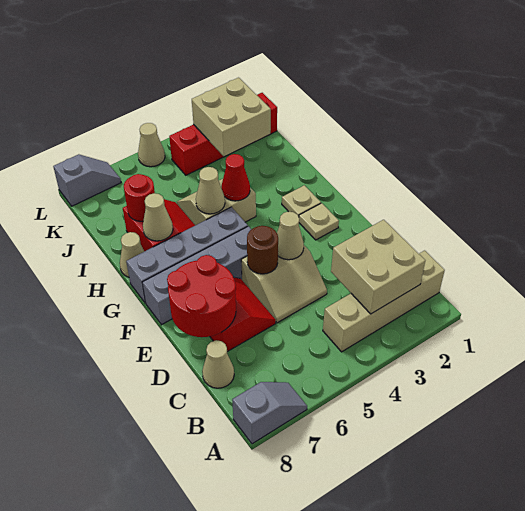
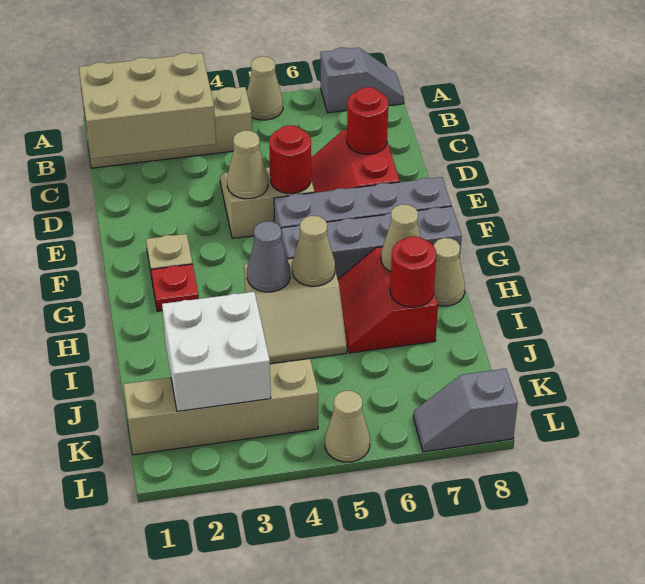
grey 1x2 slope [232,382,307,444] -> grey 1x2 slope turned to [321,47,404,113]
tan 2x2 brick [331,220,425,314] -> tan 2x3 brick [79,53,216,159]
tan 1x1 cone [202,340,234,388] -> tan 1x1 cone moved to [247,56,283,120]
red 2x2 round brick [167,255,236,337] -> red 1x1 round brick [347,87,388,154]
brown 1x1 round brick [247,226,278,274] -> red 1x1 round brick [269,125,311,193]
tan 1x1 plate [282,185,321,217] -> red 1x1 plate [151,264,199,311]
red 1x1 cone [221,154,250,201] -> grey 1x1 cone [247,221,290,292]
tan 2x2 brick [192,78,271,157] -> white 2x2 brick [162,292,271,411]
red 1x4 brick [169,93,277,175] -> tan 1x4 brick [123,359,318,455]

